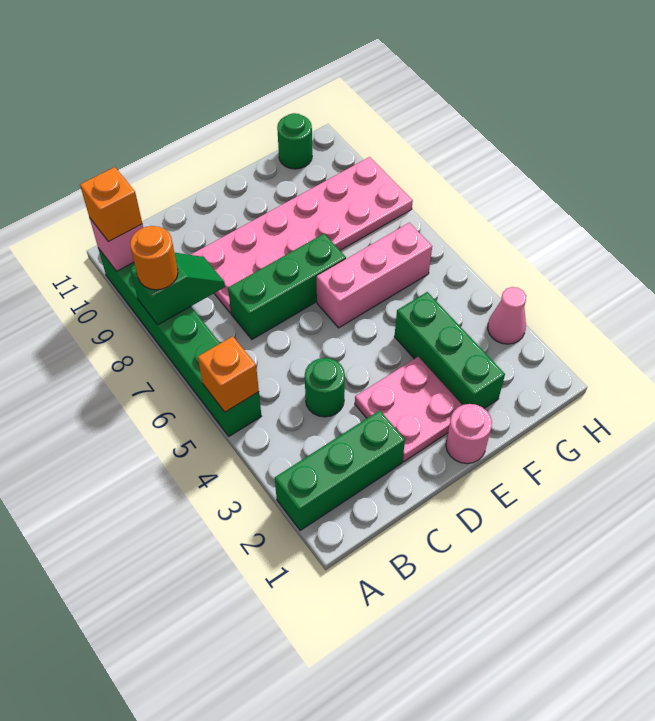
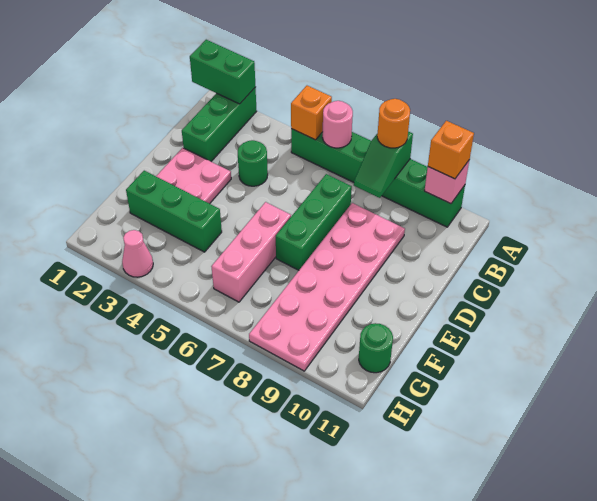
none -> green 1x2 brick [190,40,255,104]
pink 1x1 round brick [446,404,492,464] -> pink 1x1 round brick moved to [323,101,353,148]

